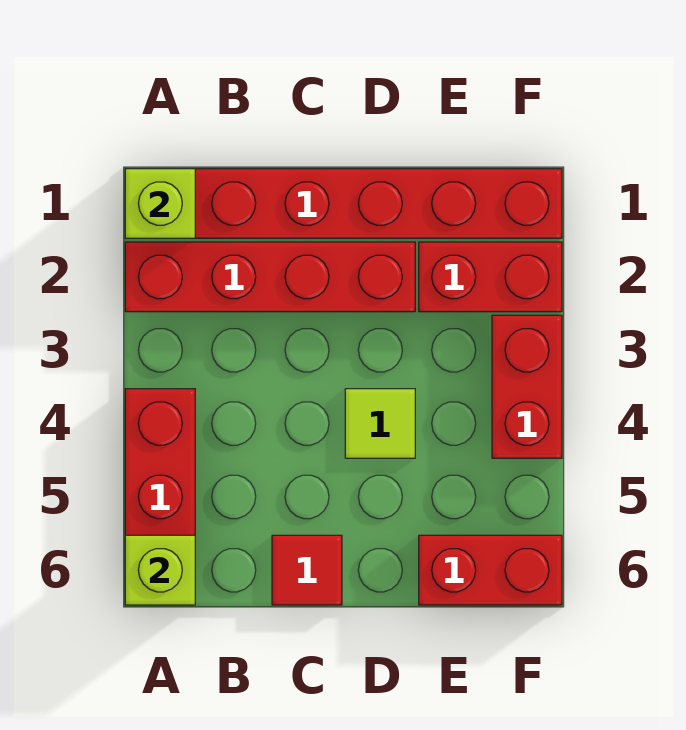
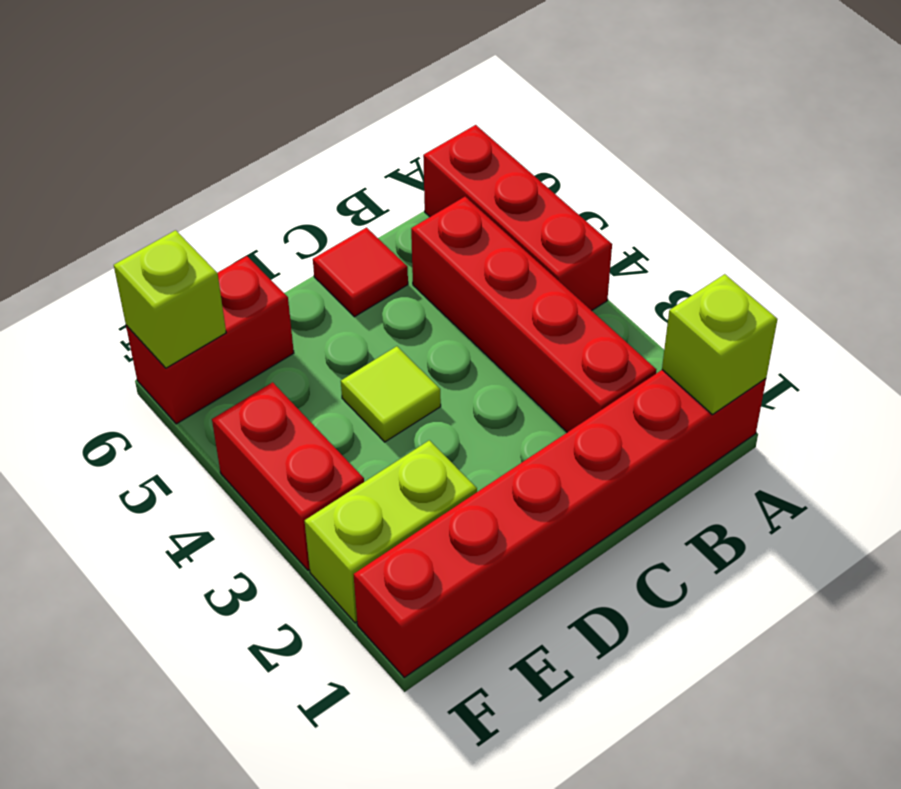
red 1x4 brick [125,242,415,312] -> red 1x4 brick turned to [411,197,656,432]
lime 1x1 brick [125,535,195,605] -> lime 1x1 brick moved to [114,230,226,368]
red 1x2 brick [419,242,562,312] -> lime 1x2 brick [305,440,477,623]

